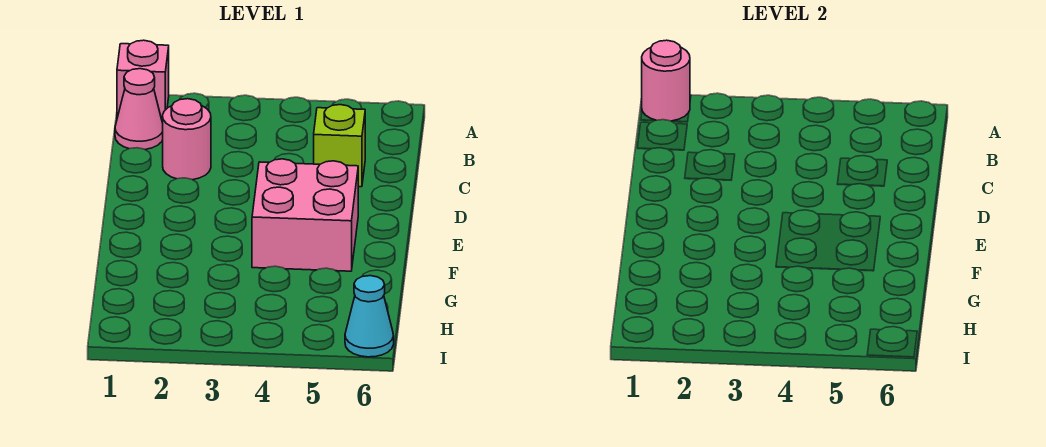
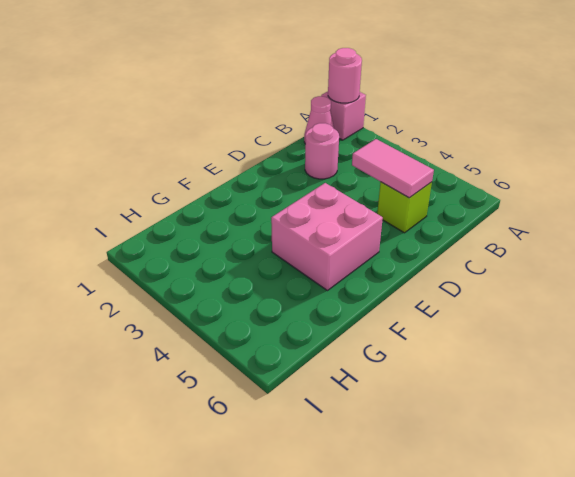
none -> pink 1x2 tile [352,139,434,198]
cyan 1x1 cone [345,276,394,357] -> none

